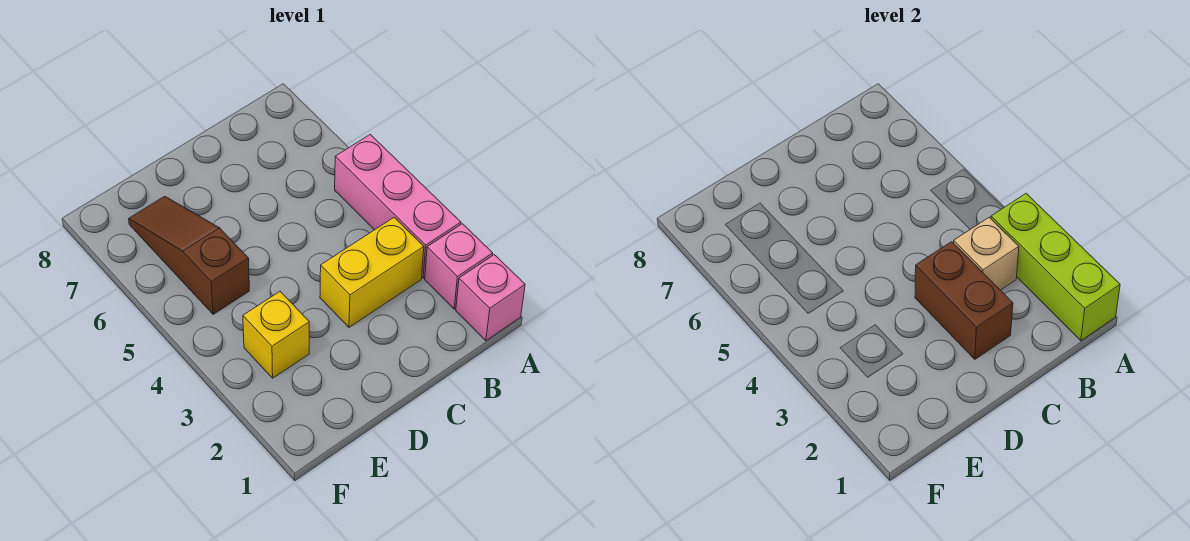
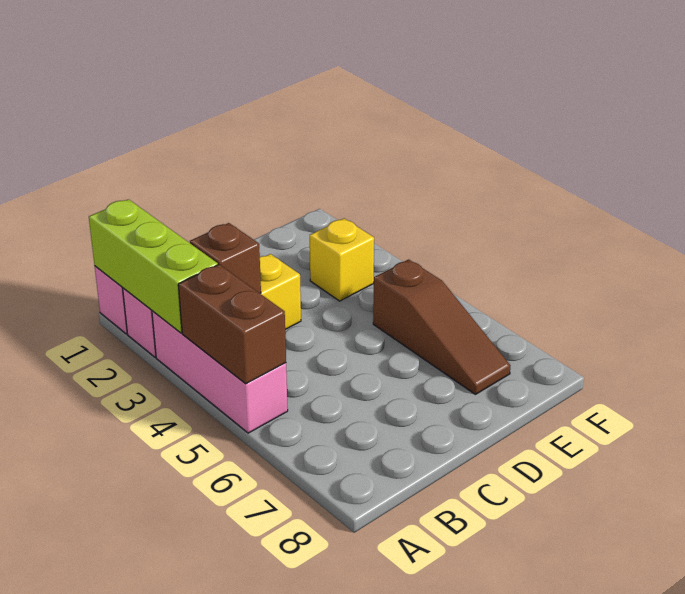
tan 1x1 brick [954,217,1019,290] -> brown 1x1 brick [190,223,261,294]
brown 1x2 brick [915,242,1013,359] -> brown 1x2 brick moved to [178,265,286,384]

